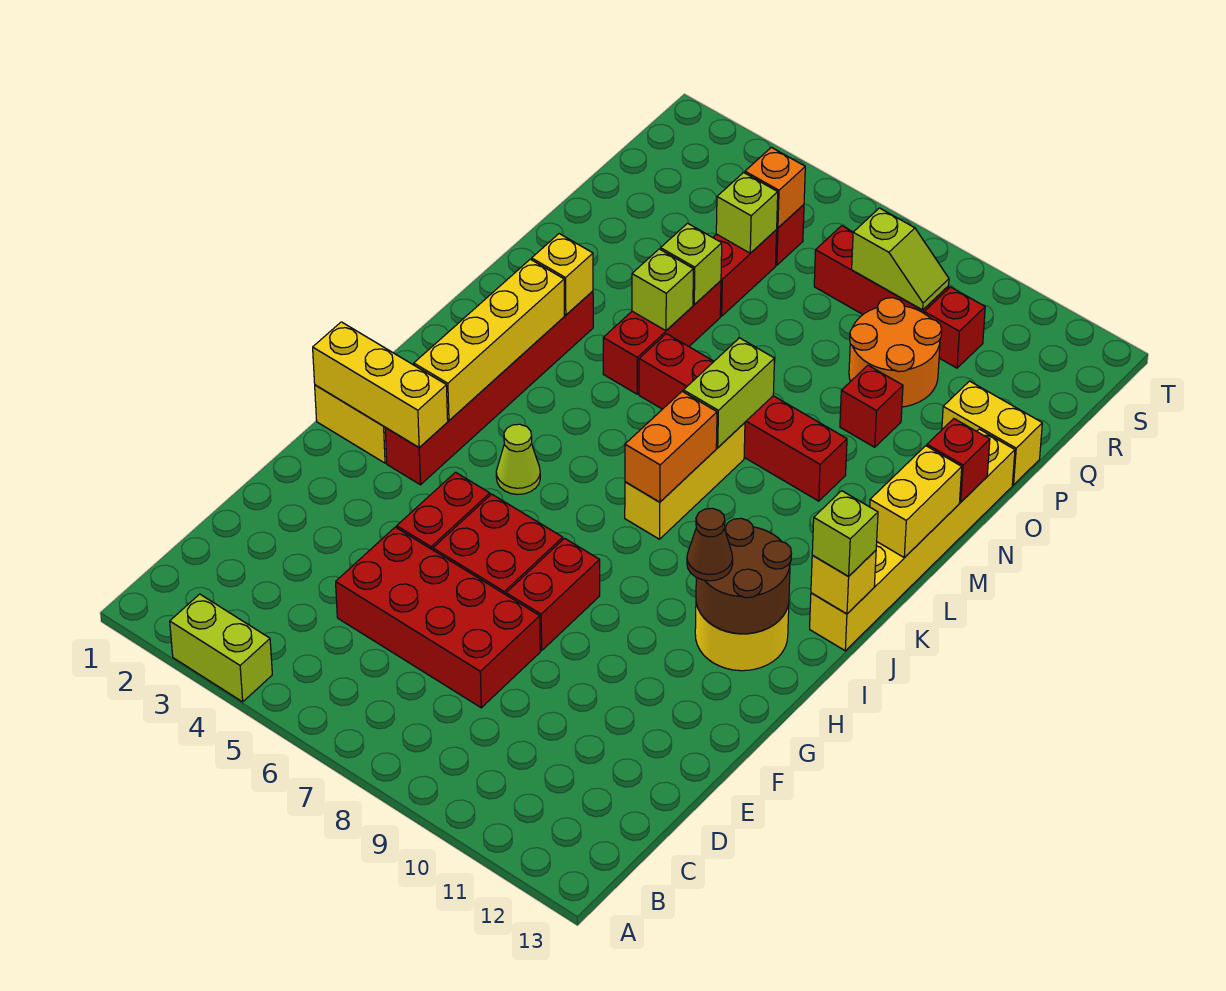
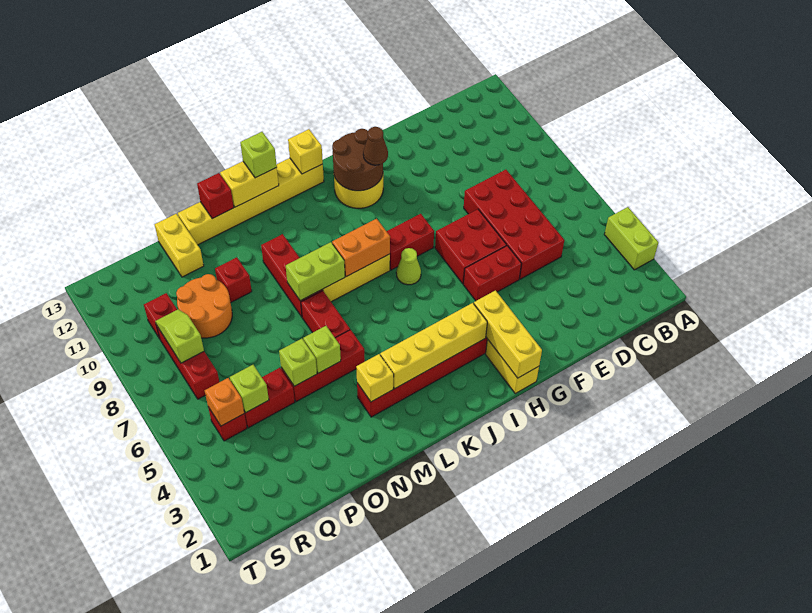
red 1x2 brick [506,538,600,651] -> red 1x2 brick moved to [387,214,434,270]
lime 1x1 cone [496,424,540,494] -> lime 1x1 cone moved to [396,248,421,285]
lime 1x1 brick [812,491,878,576] -> lime 1x1 brick moved to [240,132,277,178]

